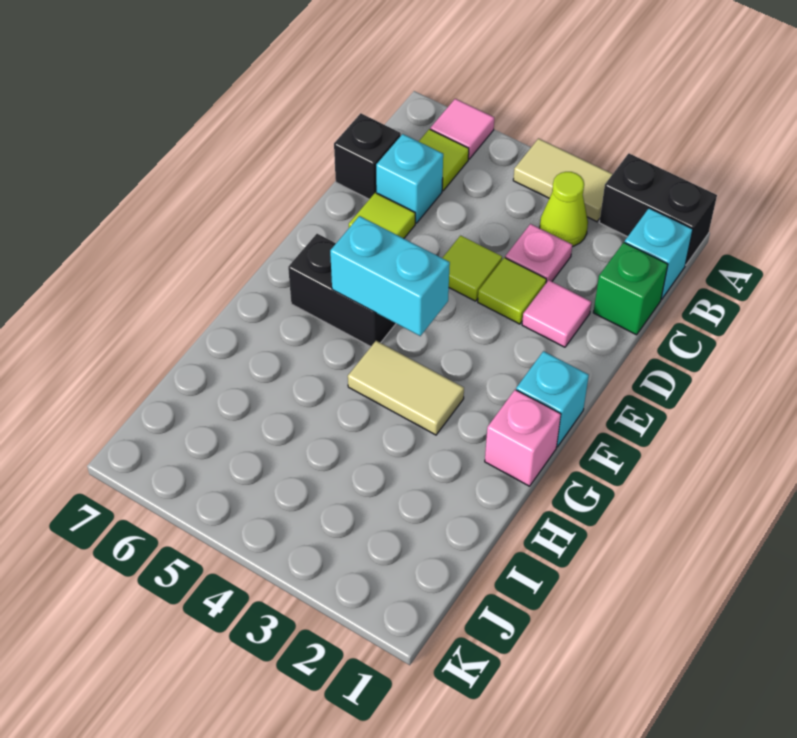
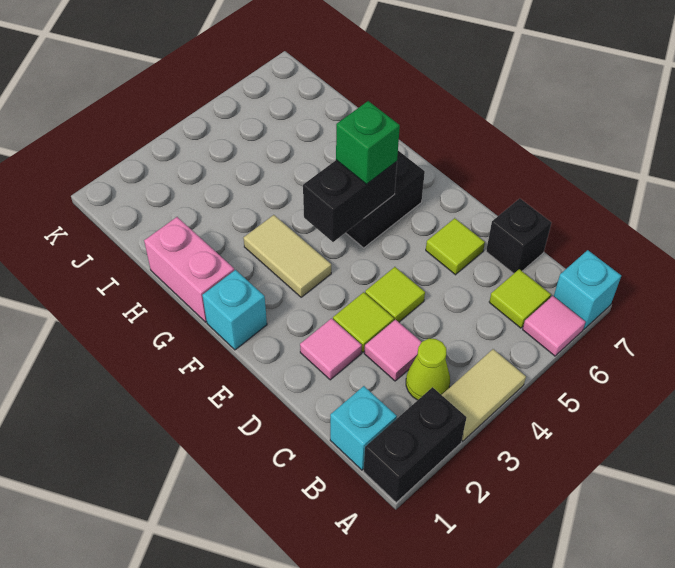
green 1x1 brick [593,242,668,335] -> green 1x1 brick moved to [336,101,400,184]
pink 1x1 plate [505,224,572,283] -> pink 1x1 tile [364,319,421,381]
cyan 1x1 brick [376,134,443,223] -> cyan 1x1 brick moved to [554,250,621,329]
cyan 1x2 brick [330,216,450,336] -> black 1x2 brick [303,160,397,242]
pink 1x1 brick [485,390,561,486] -> pink 1x2 brick [144,217,234,322]
tan 1x2 tile [348,341,464,435] -> tan 1x2 tile turned to [244,215,331,297]

